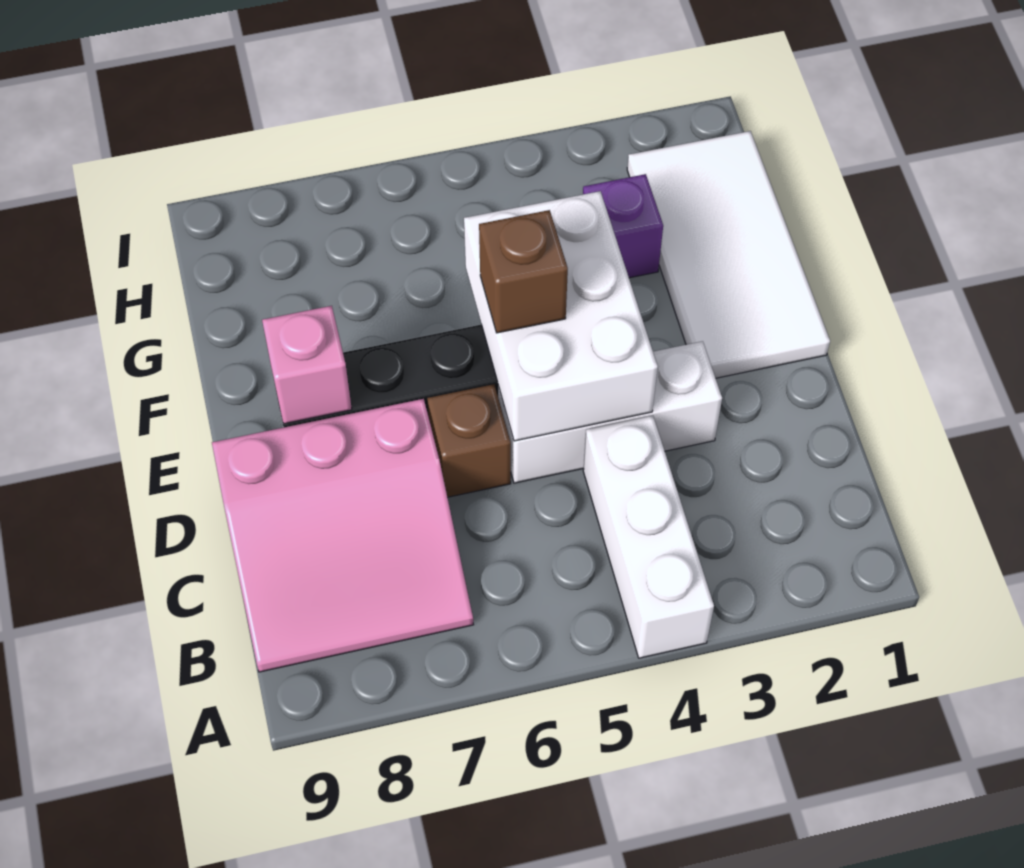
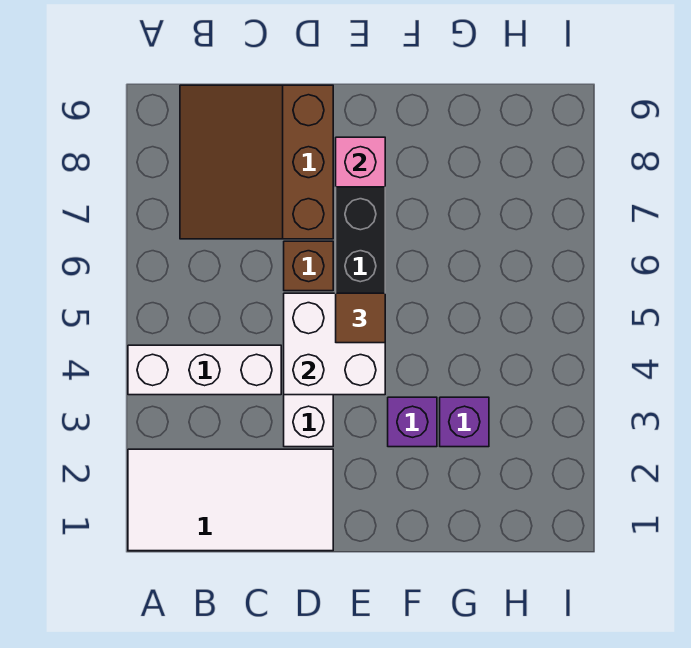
pink 3x3 slope [212,399,473,672] -> brown 3x3 slope [180,85,333,239]
white 2x3 brick [464,191,658,441] -> white 2x2 brick [284,293,385,395]
white 2x4 tile [627,131,830,378] -> white 2x4 tile moved to [128,449,333,551]
brown 1x1 brick [479,210,568,333] -> brown 1x1 tile [336,293,385,343]
none -> purple 1x1 brick [388,397,437,447]

